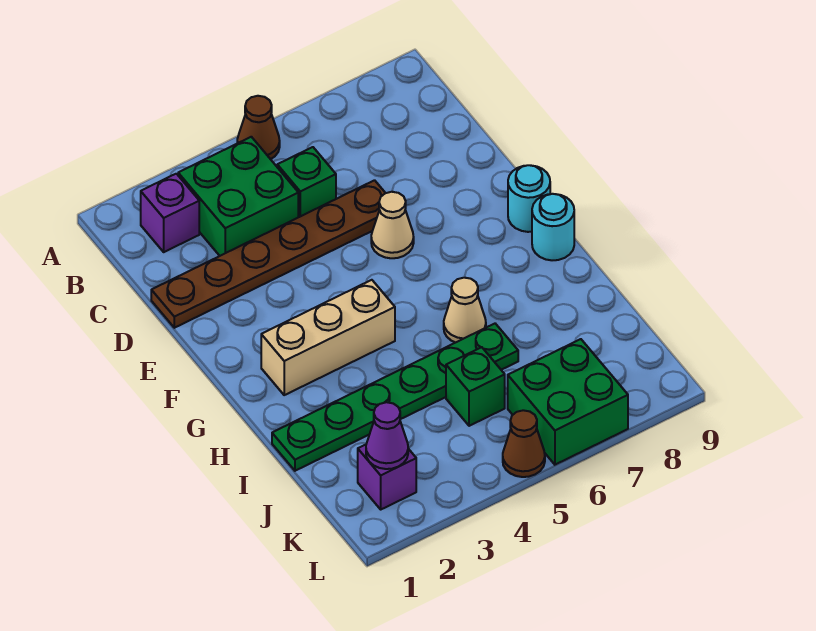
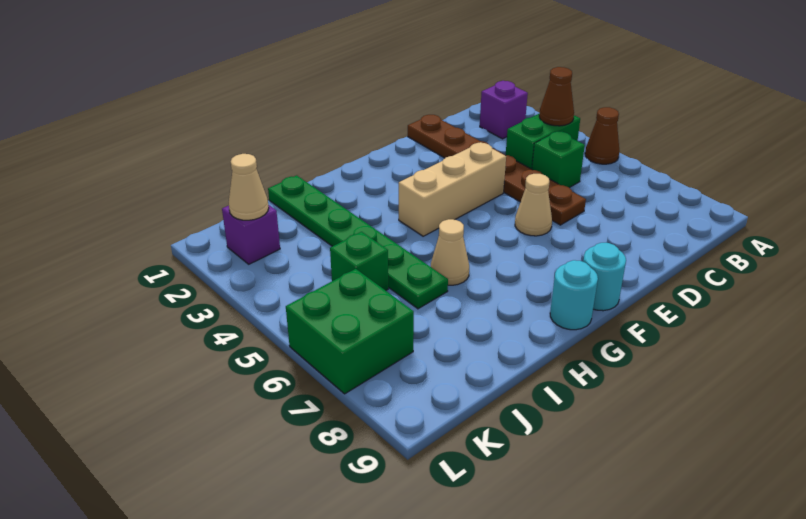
green 2x2 brick [178,137,298,256] -> green 1x2 brick [506,113,580,169]
tan 1x3 brick [261,280,395,395] -> tan 1x3 brick turned to [399,142,506,236]
purple 1x1 cone [366,402,408,469] -> tan 1x1 cone [229,154,269,220]
brown 1x1 cone [503,410,545,477] -> brown 1x1 cone moved to [539,67,574,126]

